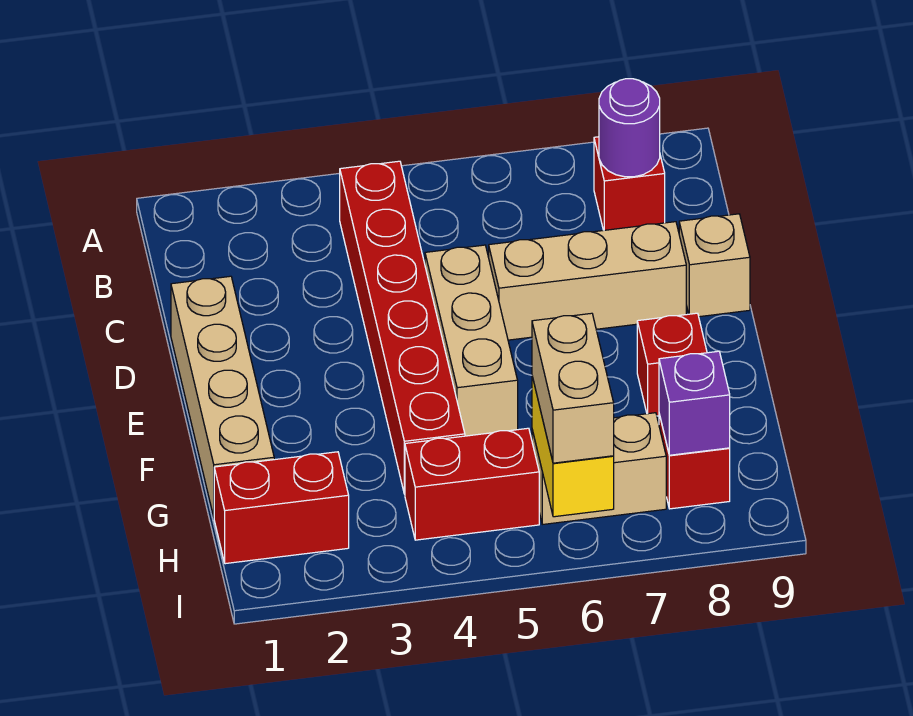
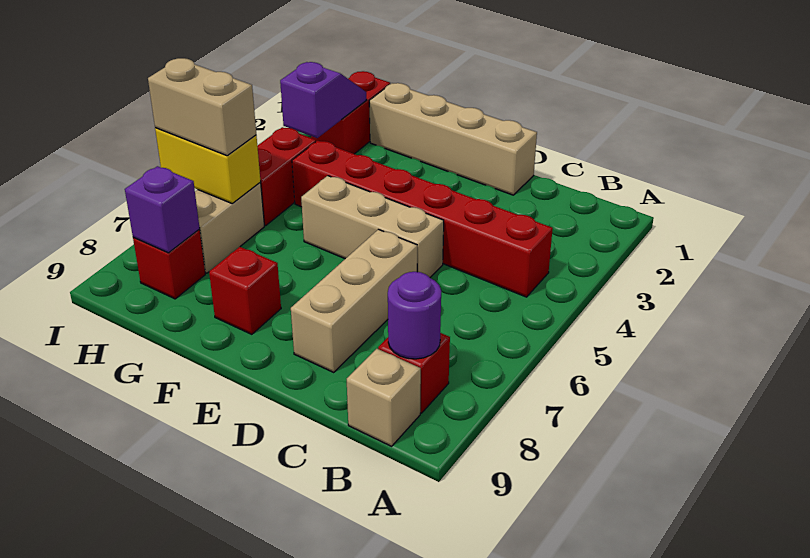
tan 1x1 brick [679,214,750,317] -> tan 1x1 brick moved to [347,349,421,446]
none -> purple 1x2 slope [280,62,366,138]

